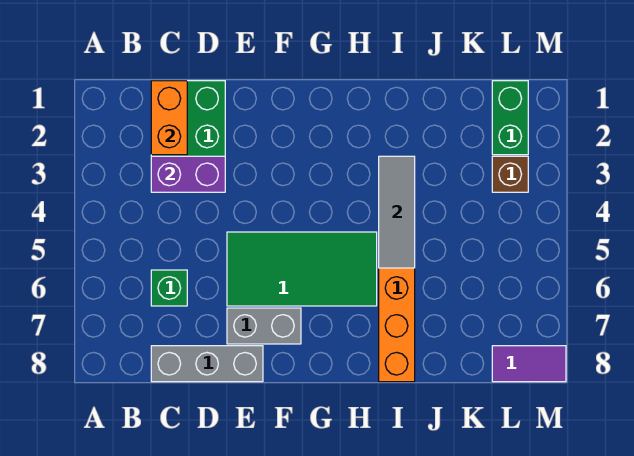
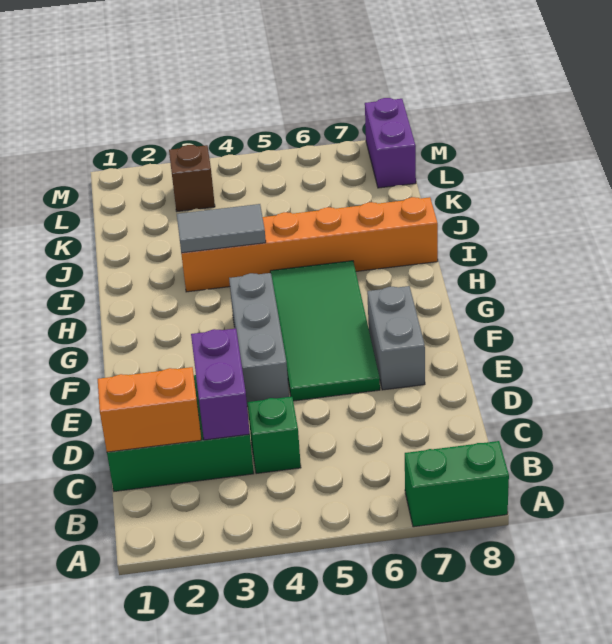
green 1x1 brick [151,270,187,306] -> green 1x1 brick moved to [247,397,301,474]
grey 1x3 brick [151,346,263,382] -> grey 1x3 brick moved to [229,273,289,407]
grey 1x3 tile [379,156,415,268] -> grey 1x2 tile [177,204,266,253]
green 1x2 brick [492,81,528,155] -> green 1x2 brick moved to [405,441,509,527]
purple 1x2 tile [492,346,566,382] -> purple 1x2 brick [365,98,416,188]

